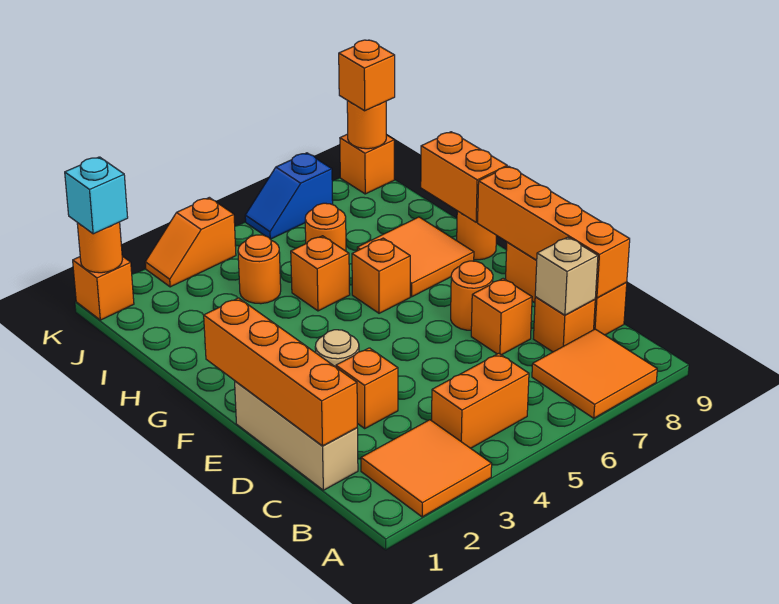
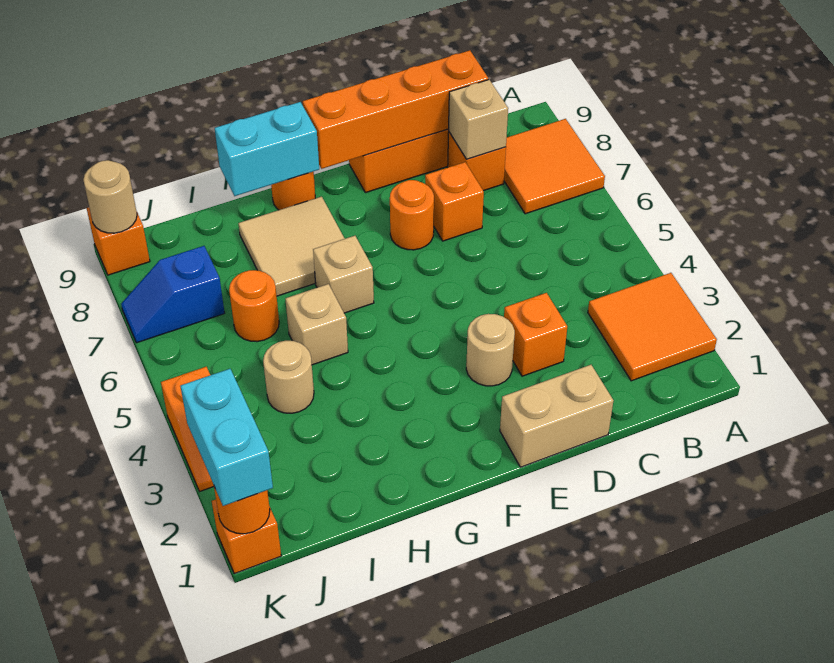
orange 1x2 brick [432,353,529,448] -> none
tan 1x3 brick [235,381,358,490] -> tan 1x2 brick [500,365,614,467]
orange 1x4 brick [204,298,357,446] -> none
orange 1x1 brick [352,238,410,313] -> tan 1x1 brick [313,236,374,313]
orange 2x2 tile [357,217,474,297] -> tan 2x2 tile [238,197,345,296]
orange 1x2 brick [421,132,507,222] -> cyan 1x2 brick [215,102,319,196]
orange 1x1 brick [291,236,350,311] -> tan 1x1 brick [285,284,348,365]
orange 1x1 round brick [238,235,281,304] -> tan 1x1 round brick [263,341,314,413]
cyan 1x1 brick [65,157,128,234] -> cyan 1x2 brick [181,369,273,506]
blue 1x2 slope [245,153,333,239] -> blue 1x2 slope turned to [121,246,225,343]
orange 1x1 round brick [347,101,386,149] -> tan 1x1 round brick [83,160,137,233]
orange 1x1 brick [339,40,395,111] -> none

